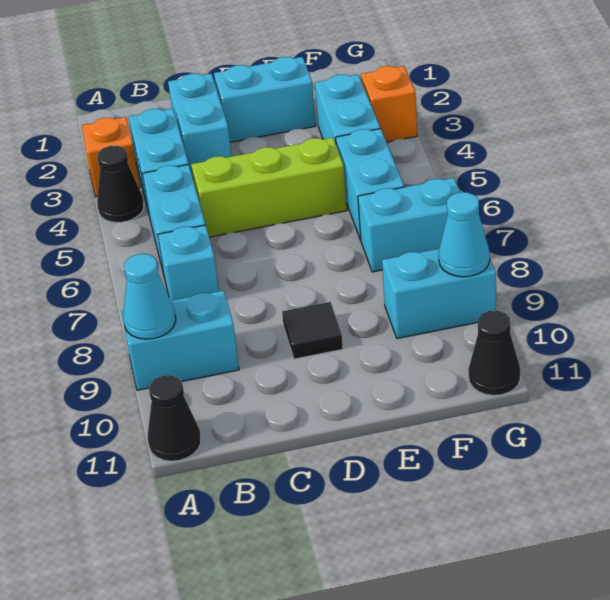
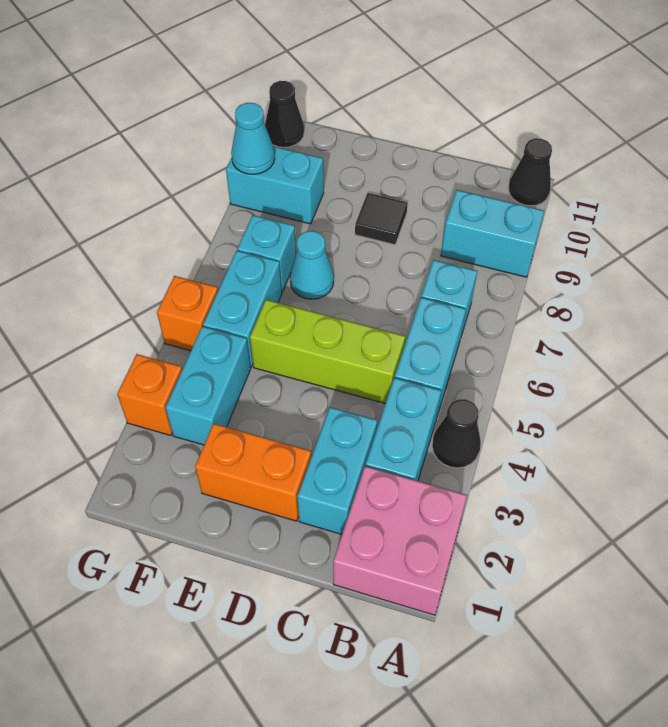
none -> pink 2x2 brick [333,466,467,615]
orange 1x1 brick [81,117,140,197] -> orange 1x1 brick moved to [157,276,218,351]
cyan 1x1 cone [123,254,176,339] -> cyan 1x1 cone moved to [290,231,334,299]
cyan 1x2 brick [214,57,316,142] -> orange 1x2 brick [195,423,311,521]
cyan 1x2 brick [358,178,461,272] -> cyan 1x1 brick [237,215,296,292]

